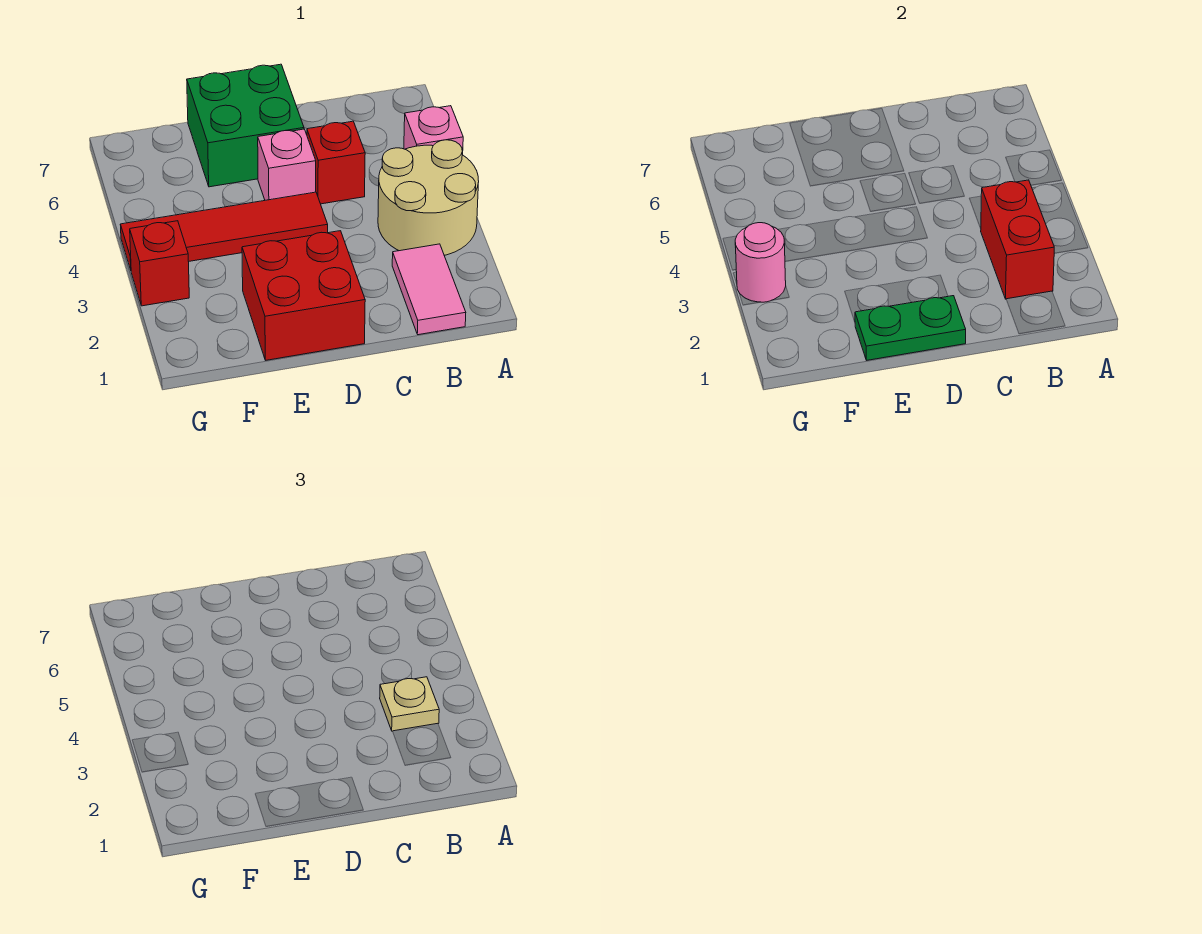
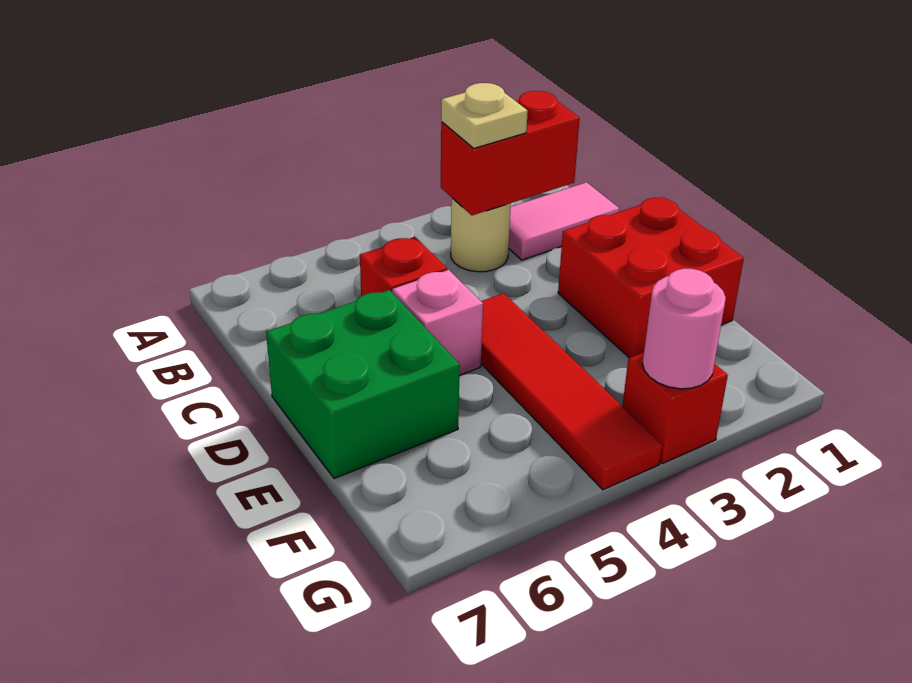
tan 2x2 round brick [378,140,479,255] -> tan 1x1 round brick [451,198,511,272]
pink 1x1 brick [404,106,463,155] -> none
green 1x2 plate [855,296,966,360] -> none

